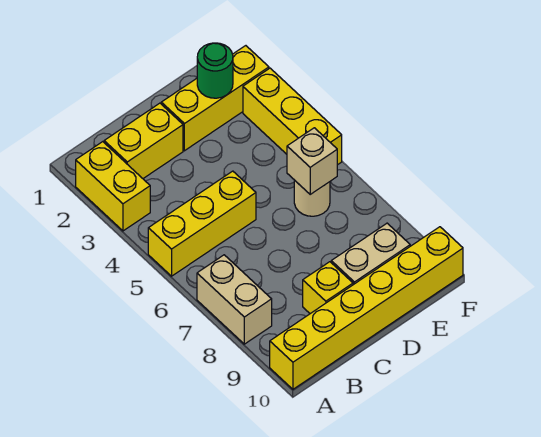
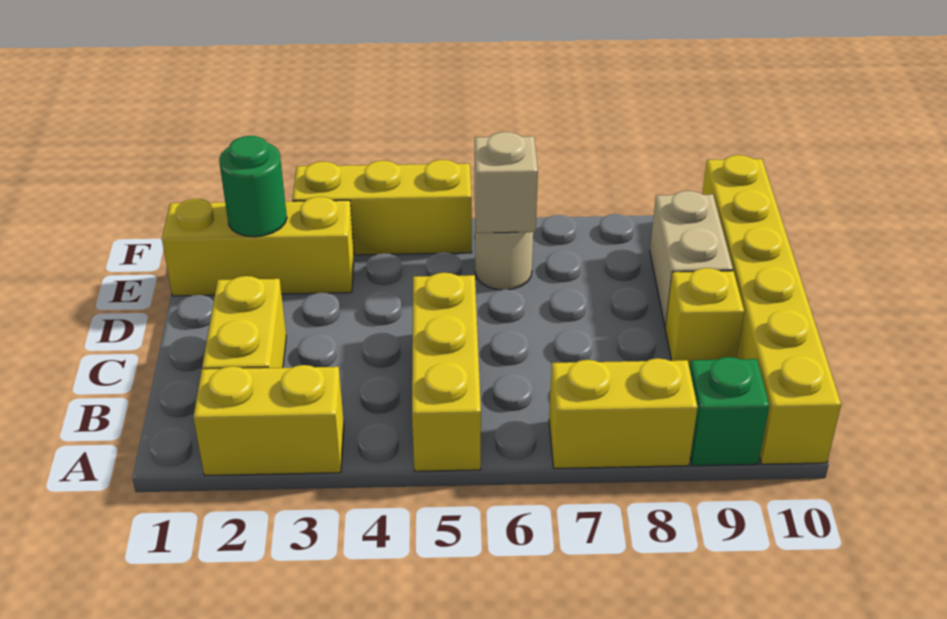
tan 1x2 brick [197,255,272,344] -> yellow 1x2 brick [549,358,698,468]
none -> green 1x1 brick [690,357,769,466]
yellow 1x3 brick [161,46,269,151] -> yellow 1x3 brick turned to [162,197,354,296]

